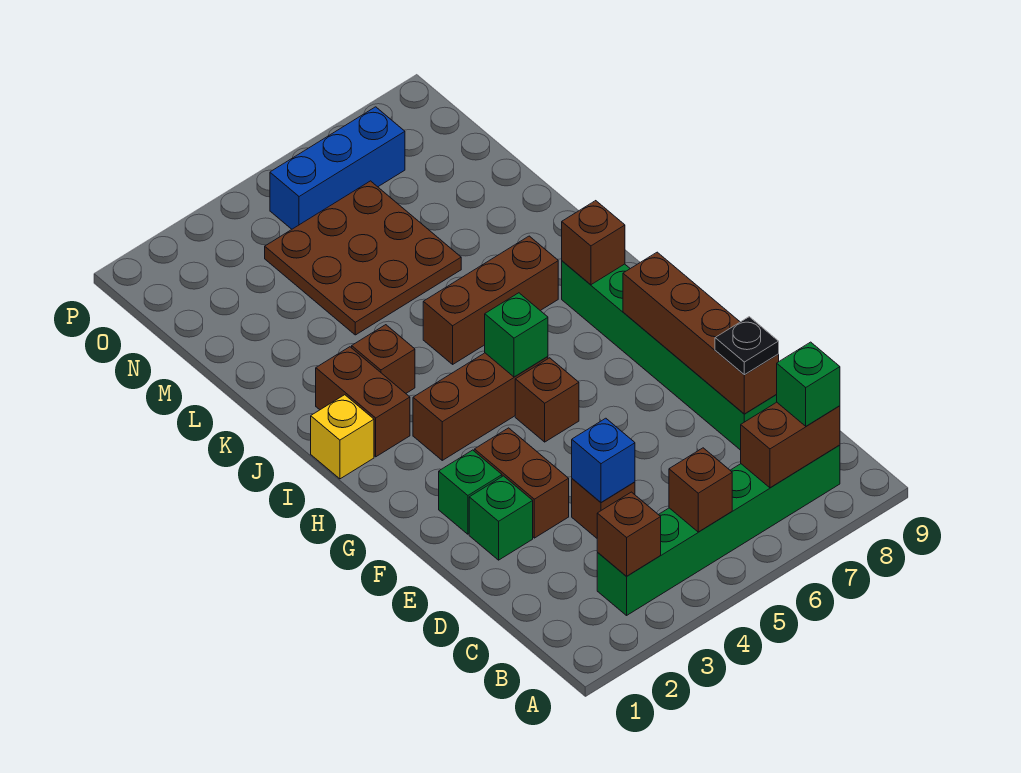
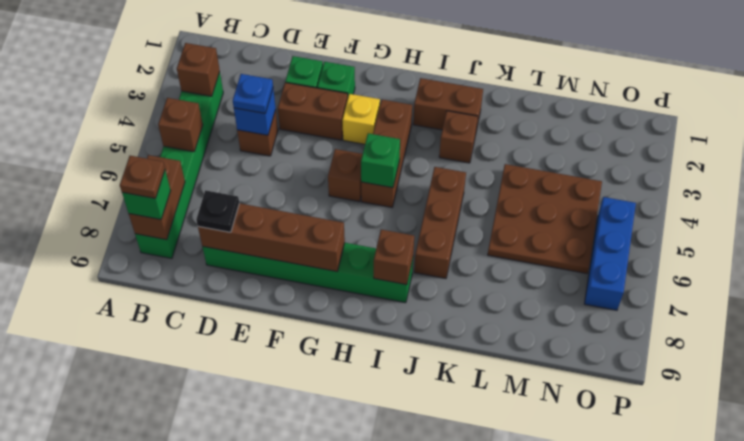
none -> brown 1x1 plate [120,156,165,198]
none -> blue 1x1 plate [233,74,273,113]
yellow 1x1 brick [311,395,374,479] -> yellow 1x1 brick moved to [342,94,380,144]

